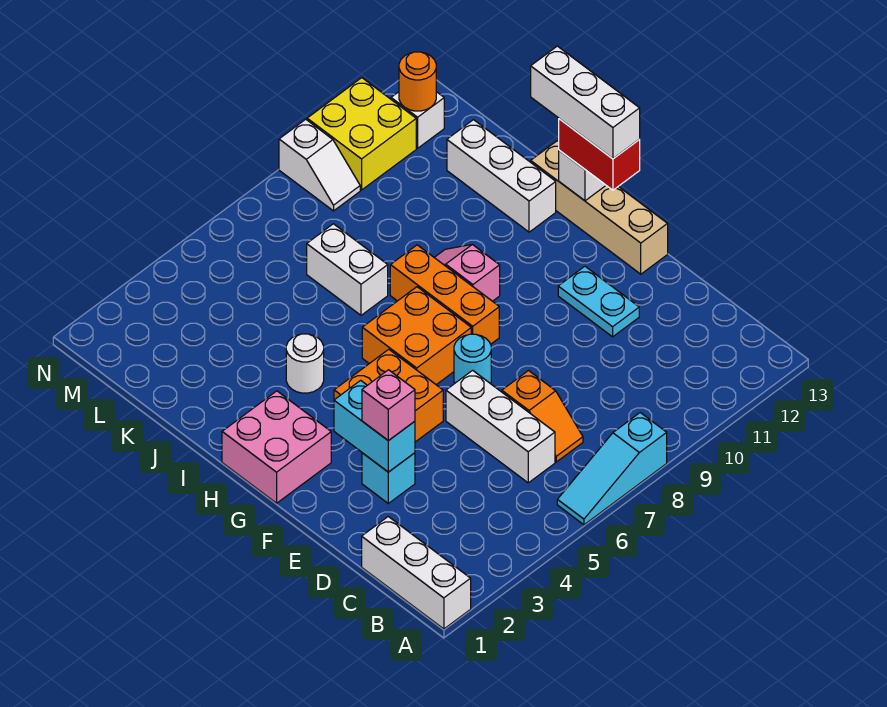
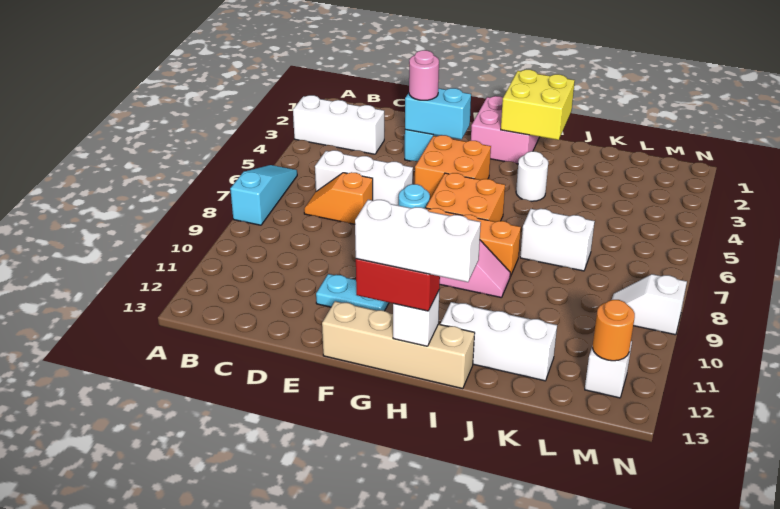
white 1x3 brick [362,517,471,629] -> white 1x3 brick moved to [293,95,384,154]
pink 1x1 brick [362,370,415,441] -> pink 1x1 round brick [409,50,439,100]
yellow 2x2 brick [307,78,416,190] -> yellow 2x2 brick moved to [501,70,575,140]

